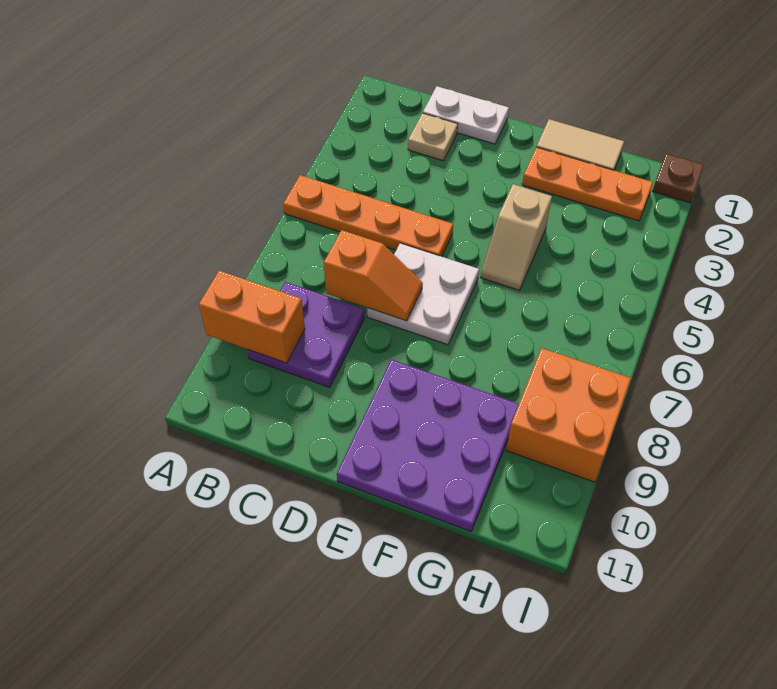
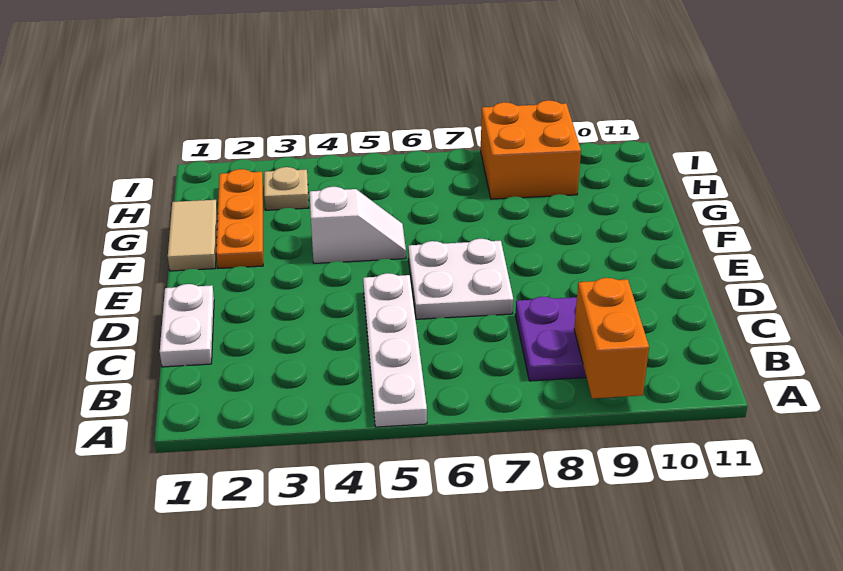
orange 1x4 plate [283,175,453,257] -> white 1x4 plate [363,273,427,427]
tan 1x1 plate [408,113,458,161] -> tan 1x1 plate moved to [264,167,309,210]
orange 1x2 slope [324,230,423,321] -> none
purple 3x3 plate [337,359,519,532] -> none
tan 1x2 slope [481,184,552,290] -> white 1x2 slope [310,187,406,263]
brown 1x1 plate [653,154,704,203] -> none

